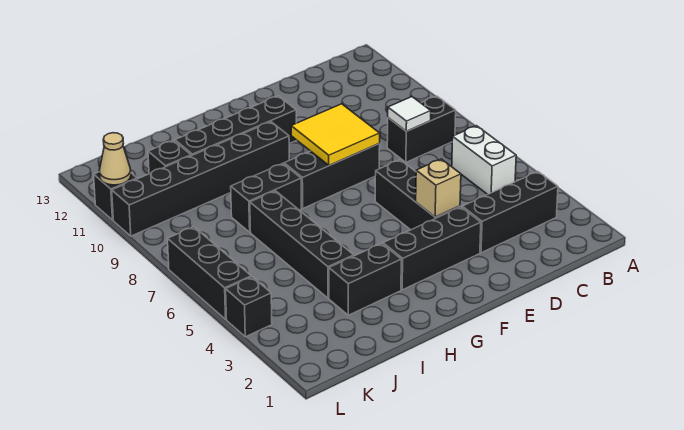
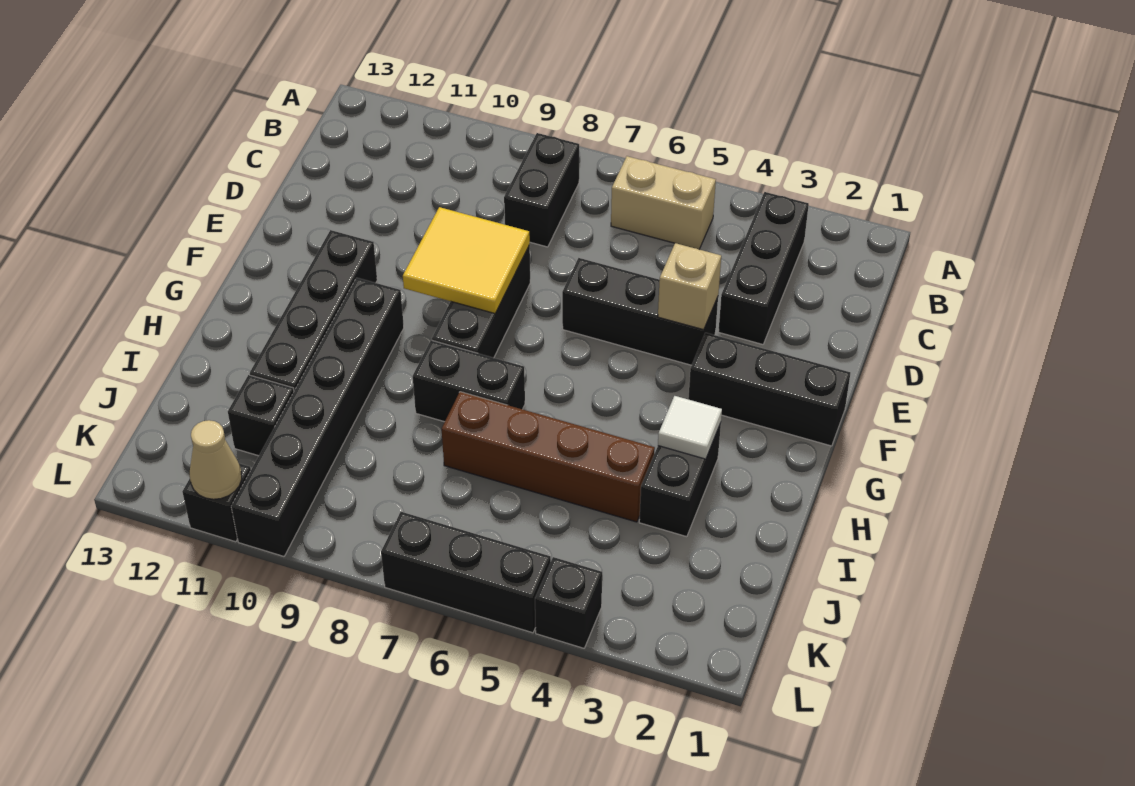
white 1x2 brick [452,126,516,194] -> tan 1x2 brick [611,156,716,249]
white 1x1 tile [388,97,431,131] -> white 1x1 tile moved to [658,396,722,459]
black 1x3 brick [383,207,481,290] -> black 1x3 brick turned to [688,333,850,446]
black 1x2 brick [231,163,301,232] -> black 1x2 brick turned to [413,340,525,422]
black 1x4 brick [250,191,354,298] -> brown 1x4 brick [442,392,655,522]

